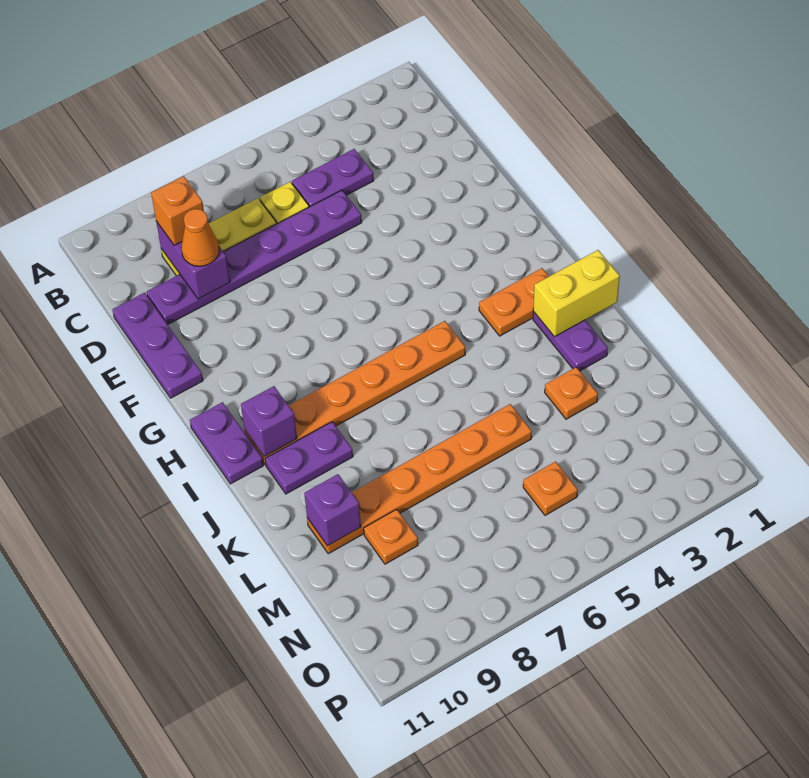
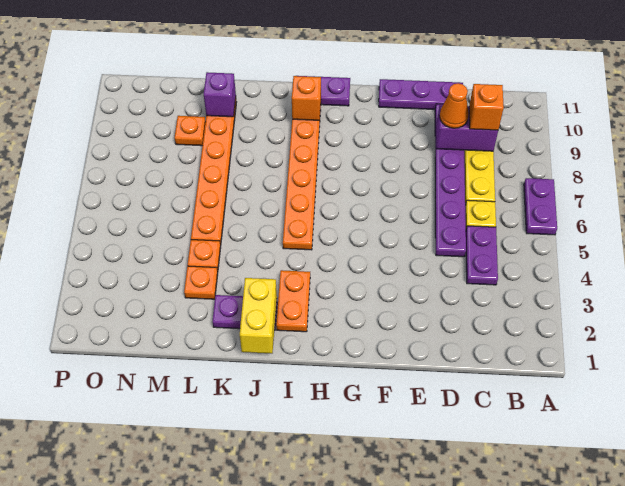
purple 1x1 brick [241,386,297,457] -> orange 1x1 brick [292,76,321,120]
purple 1x2 plate [265,422,353,494] -> purple 1x2 plate moved to [524,178,557,235]
orange 1x1 plate [523,462,578,515] -> orange 1x1 plate moved to [188,240,221,271]

